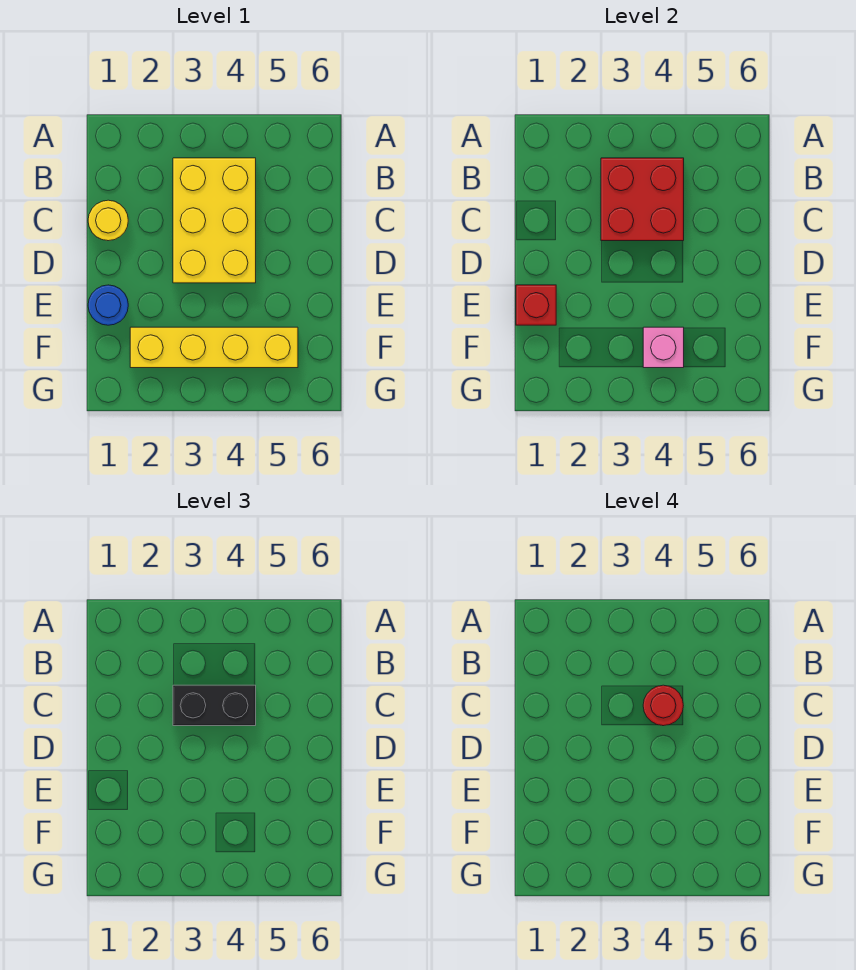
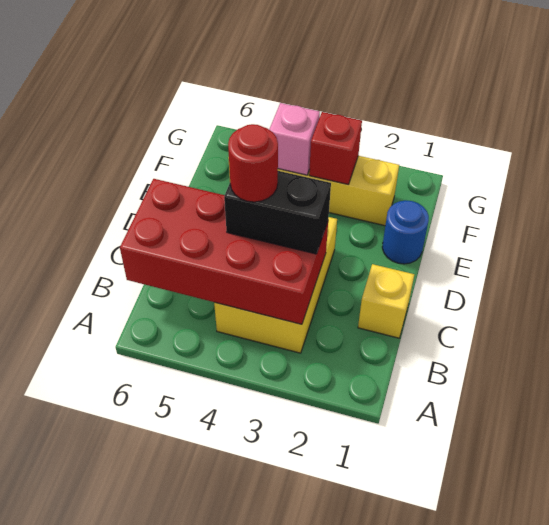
red 2x2 brick [601,158,684,241] -> red 2x4 brick [120,179,328,324]
yellow 1x1 round brick [88,200,128,241] -> yellow 1x1 brick [358,264,414,338]
red 1x1 brick [516,285,556,325] -> red 1x1 brick moved to [309,112,362,184]

